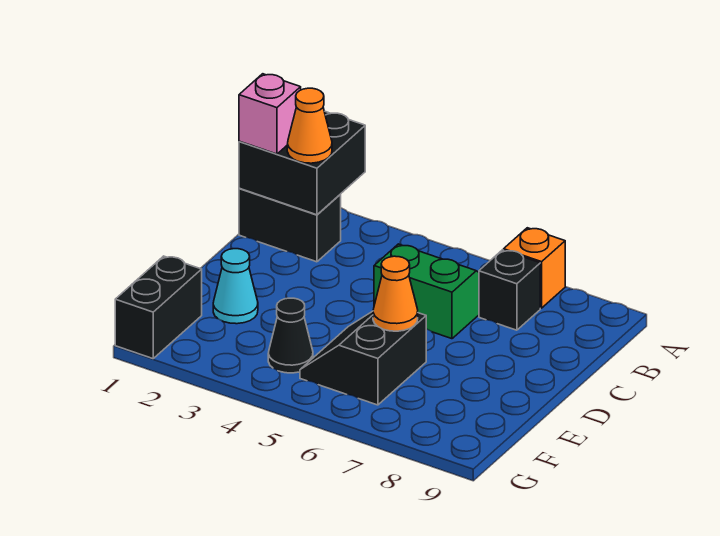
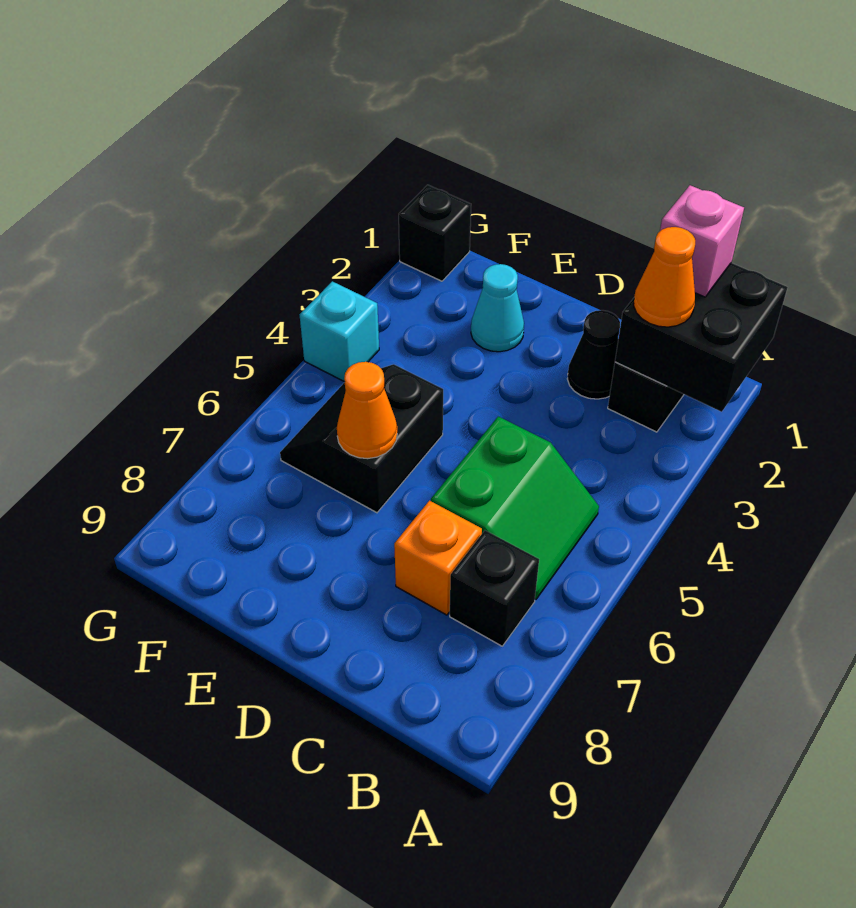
orange 1x1 brick [504,228,565,308] -> orange 1x1 brick moved to [394,501,482,615]
black 2x2 slope [300,311,426,405] -> black 2x2 slope turned to [280,364,443,513]
black 1x2 brick [115,256,202,359] -> black 1x1 brick [399,185,471,281]
black 1x1 cone [268,298,313,373] -> black 1x1 cone moved to [567,310,620,399]
none -> cyan 1x1 brick [300,281,379,382]

